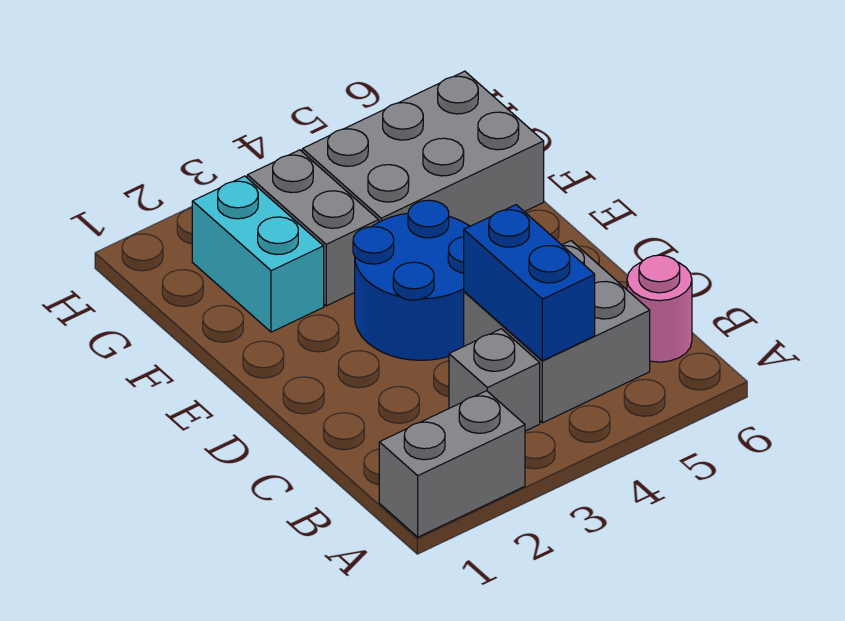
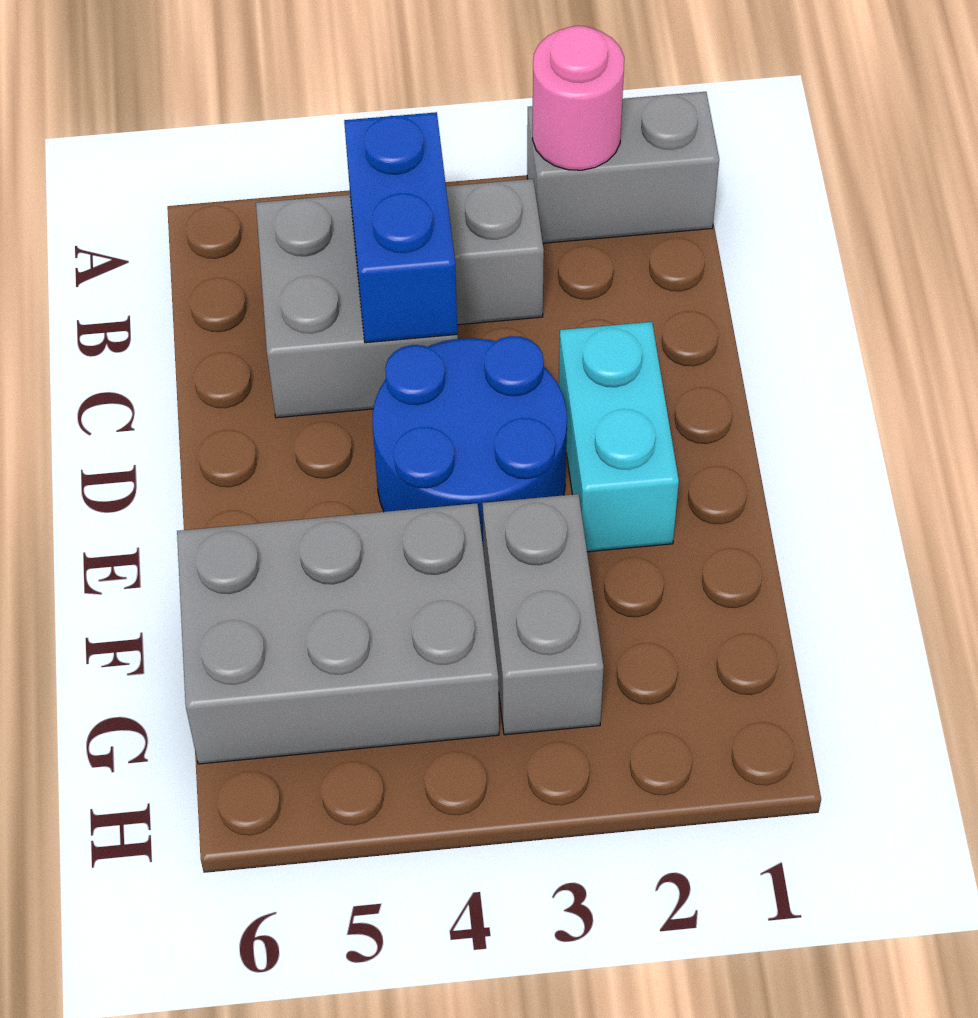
pink 1x1 round brick [627,255,692,362] -> pink 1x1 round brick moved to [532,26,624,170]
cyan 1x2 brick [192,176,324,332] -> cyan 1x2 brick moved to [559,322,679,552]

